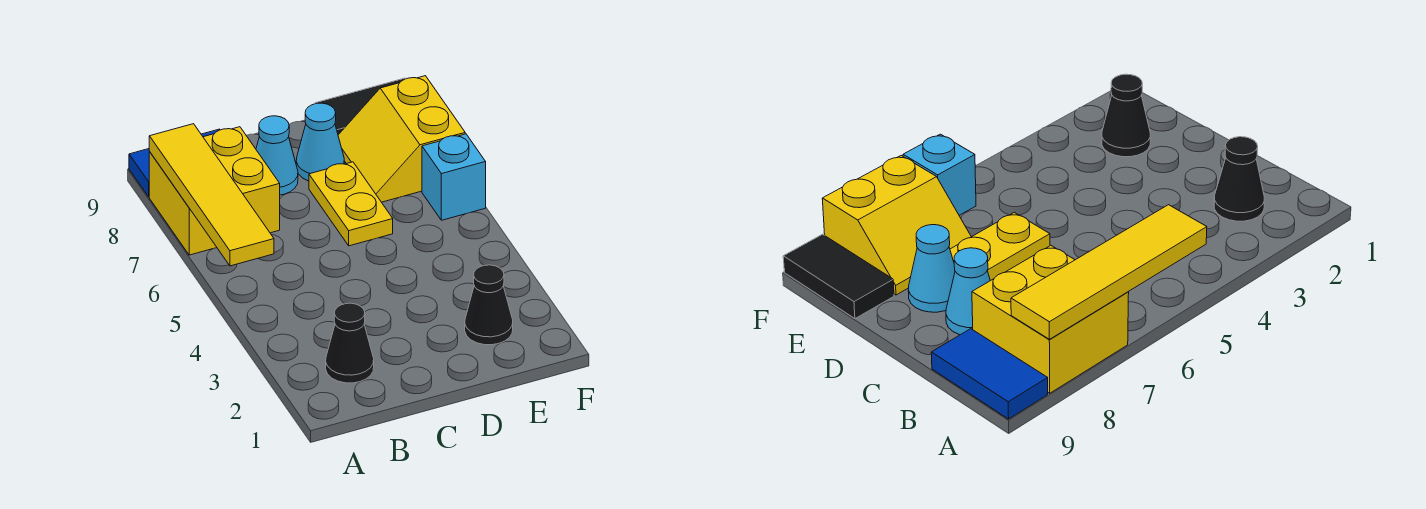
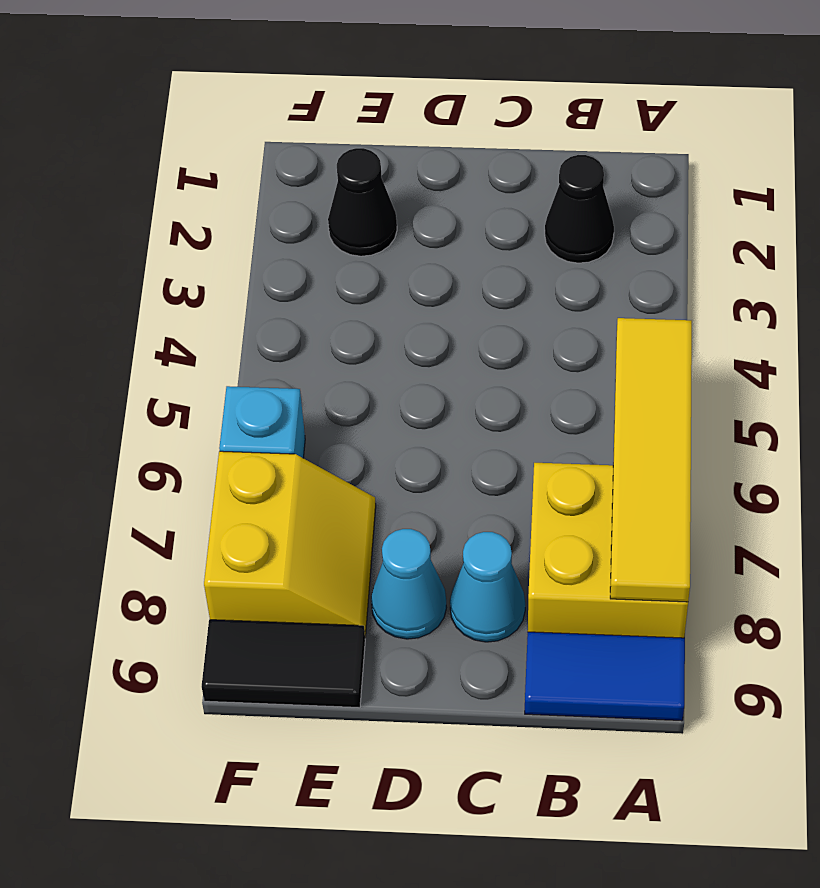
yellow 1x2 plate [309,162,393,246] -> none

